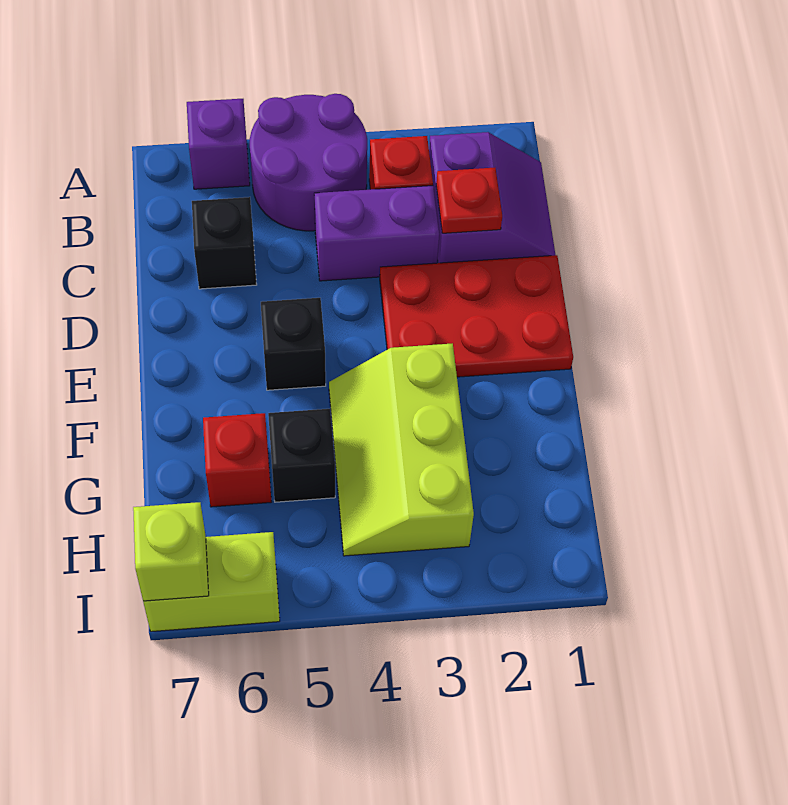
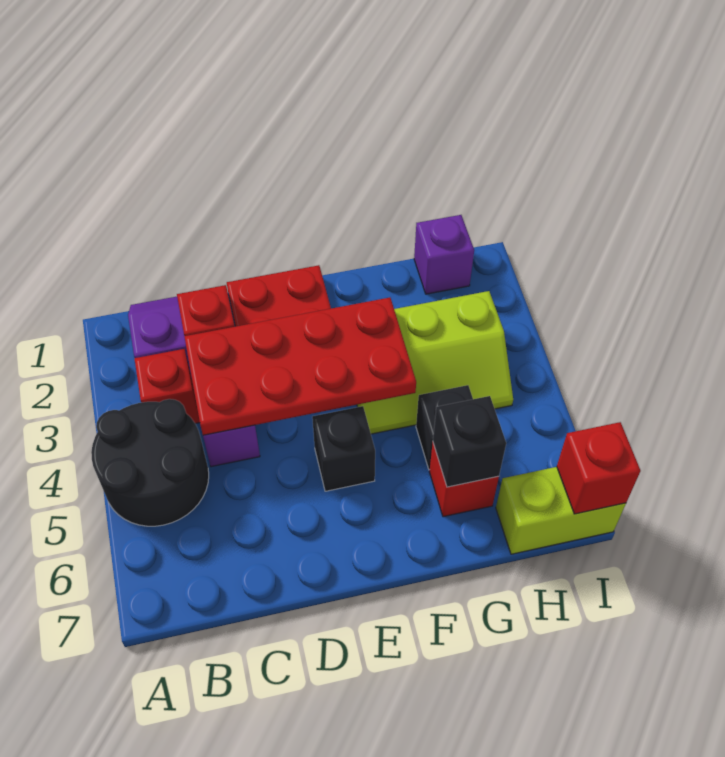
purple 2x2 round brick [250,94,367,231] -> black 2x2 round brick [91,399,209,526]
purple 1x1 brick [187,99,250,189] -> purple 1x1 brick moved to [414,215,474,294]
none -> red 2x4 plate [184,298,416,435]
black 1x1 brick [192,197,257,289] -> black 1x1 brick moved to [433,396,506,487]
lime 1x2 brick [143,532,280,632] -> lime 1x2 brick turned to [496,467,626,554]
lime 1x1 brick [133,502,209,601] -> red 1x1 brick [557,422,641,514]

